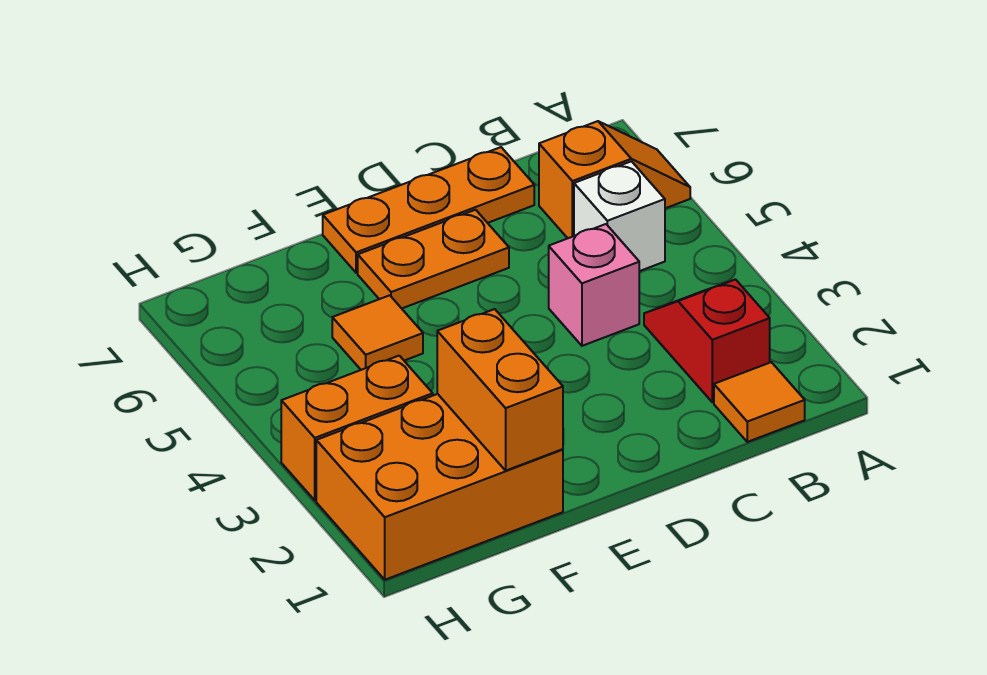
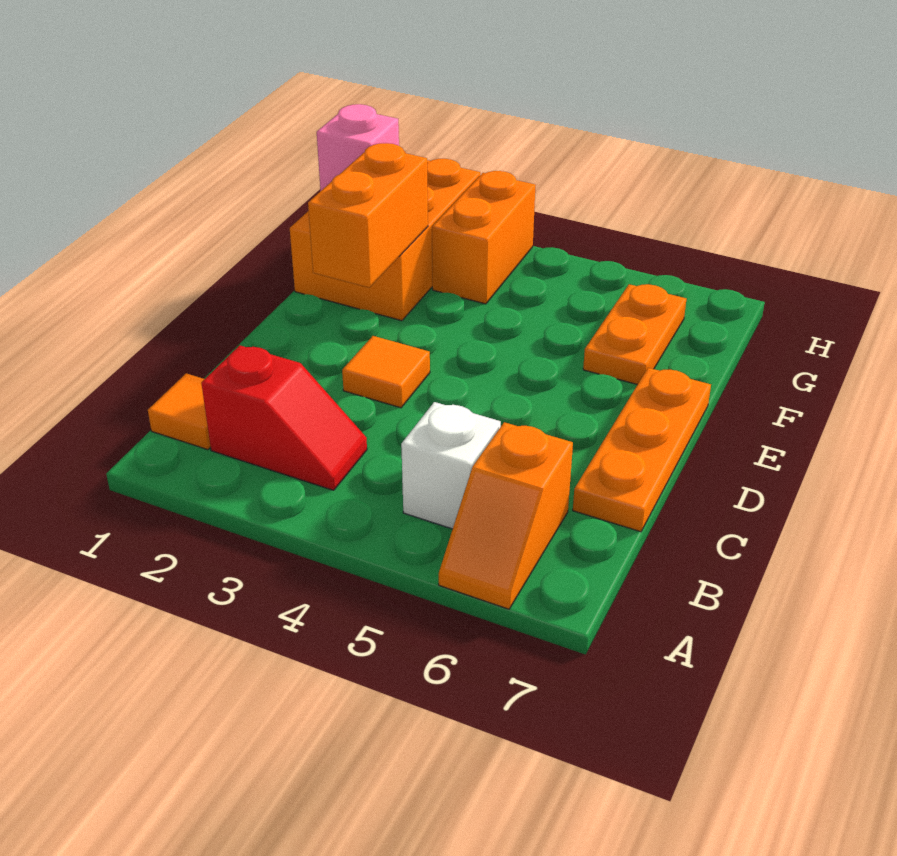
pink 1x1 brick [549,224,639,346] -> pink 1x1 brick moved to [317,104,399,191]
orange 1x2 plate [358,210,509,308] -> orange 1x2 plate moved to [583,284,687,385]
orange 1x2 brick [437,309,563,470] -> orange 1x2 brick turned to [308,143,428,288]
orange 1x1 tile [332,295,423,370] -> orange 1x1 tile moved to [342,336,430,408]

